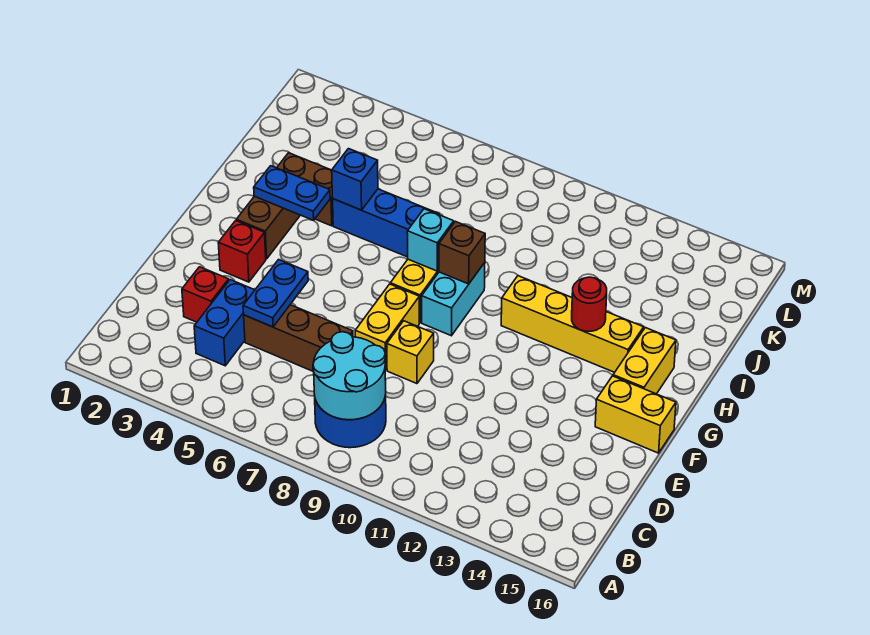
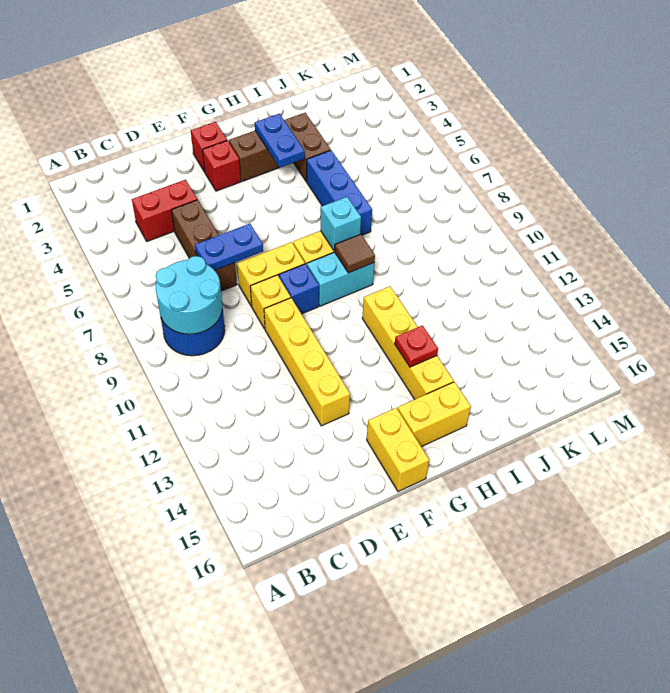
blue 1x2 brick [194,280,255,366] -> red 1x2 brick [132,180,197,241]
red 1x1 brick [182,267,229,322] -> red 1x1 brick moved to [191,122,227,172]
blue 1x2 plate [243,260,308,327] -> blue 1x2 plate moved to [195,224,263,270]
none -> yellow 1x4 brick [264,298,350,426]
brown 1x1 brick [439,221,485,284] -> brown 1x1 tile [335,234,375,273]
red 1x1 round brick [572,277,607,331] -> red 1x1 plate [395,325,438,367]
blue 1x1 brick [332,149,378,210] -> blue 1x1 brick moved to [279,264,319,314]

